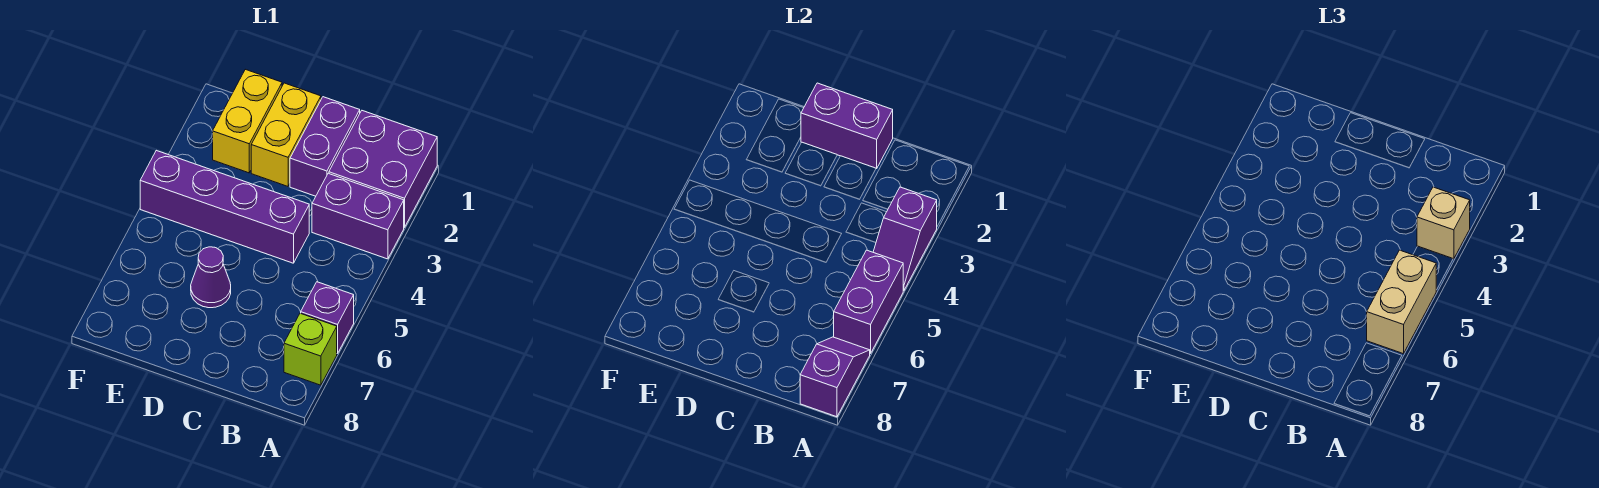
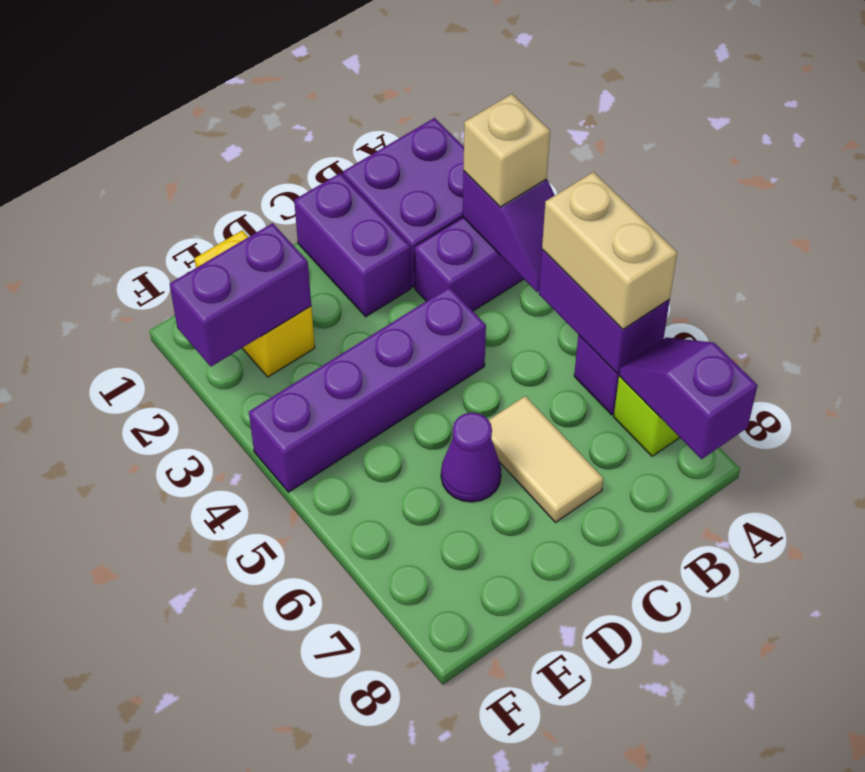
purple 1x2 brick [801,83,893,169] -> purple 1x2 brick moved to [170,223,311,367]
none -> tan 1x2 tile [489,396,603,522]
yellow 1x2 brick [251,83,321,186] -> none

